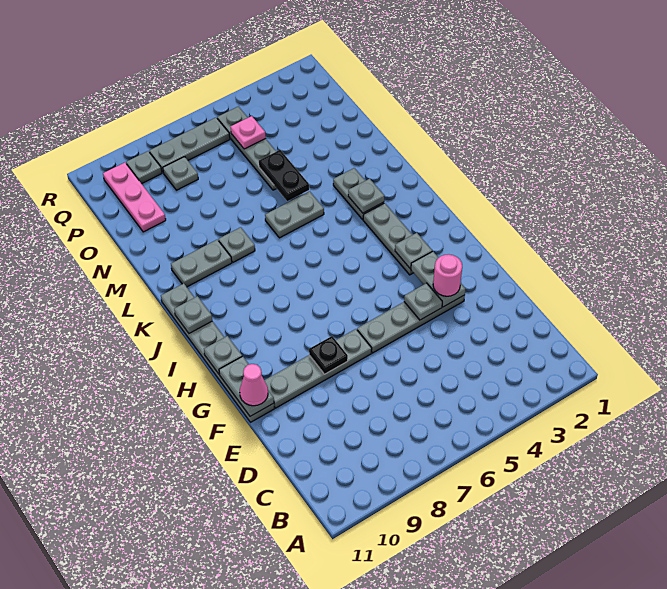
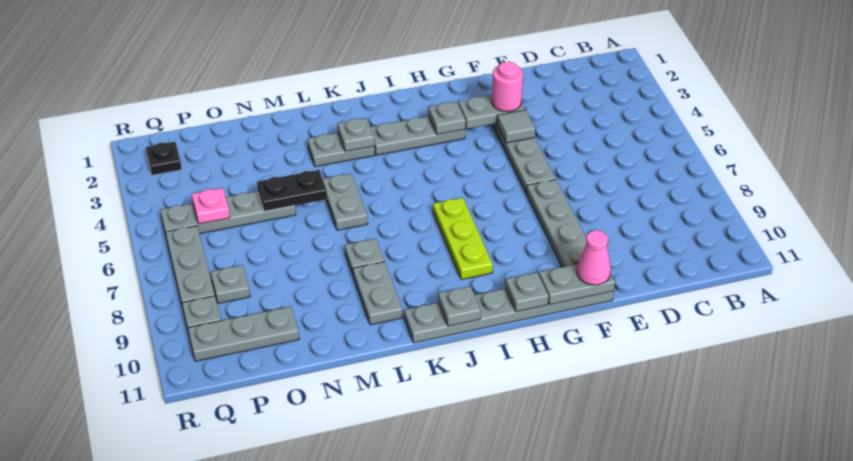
grey 1x1 plate [404,283,442,320] -> grey 1x1 tile [497,110,535,143]
black 1x1 plate [309,336,348,374] -> black 1x1 plate moved to [146,142,182,175]
none -> lime 1x3 plate [433,198,493,280]
pink 1x3 plate [103,163,166,232] -> grey 1x3 plate [188,306,299,361]

